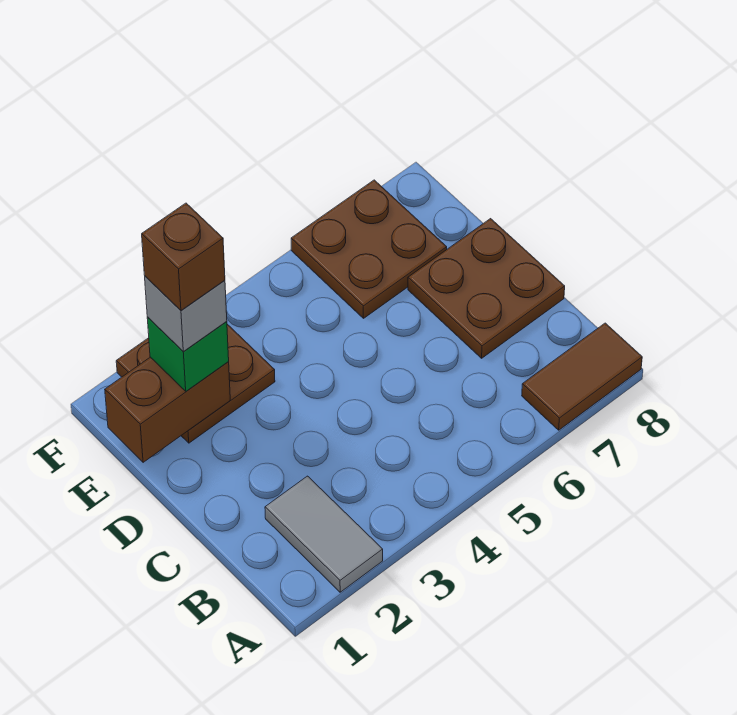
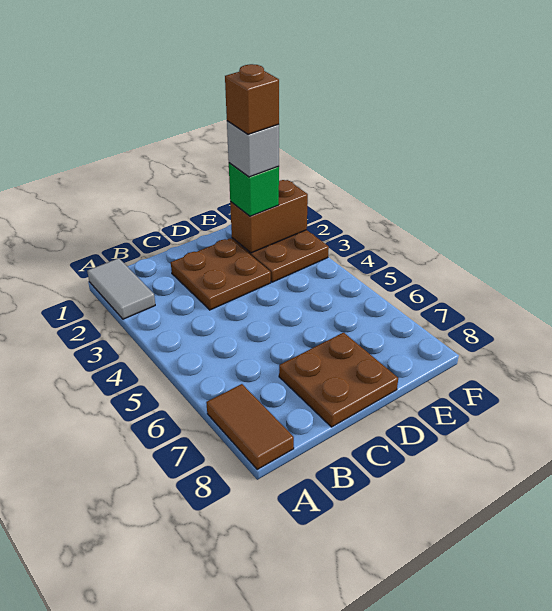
grey 1x2 tile [265,476,383,592] -> grey 1x2 tile turned to [87,258,155,319]
brown 1x2 brick [105,357,230,462] -> brown 1x2 brick turned to [230,180,308,253]
brown 2x2 plate [291,180,447,318] -> brown 2x2 plate moved to [171,238,271,310]

